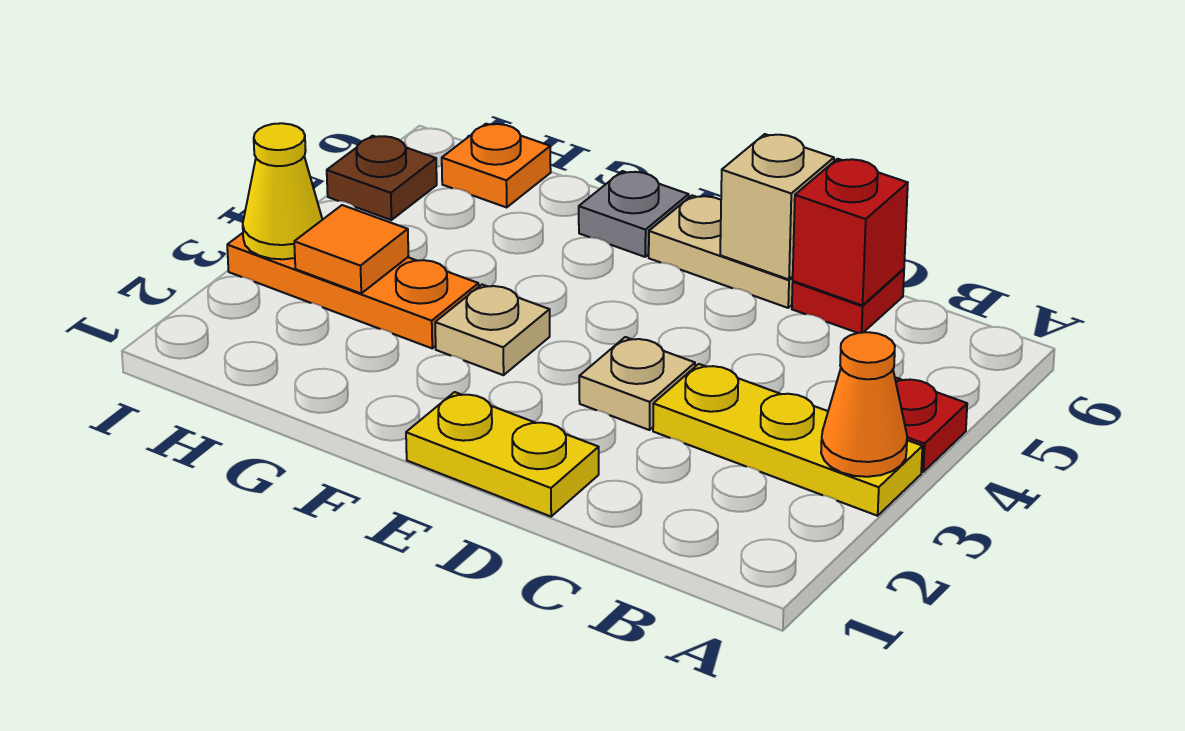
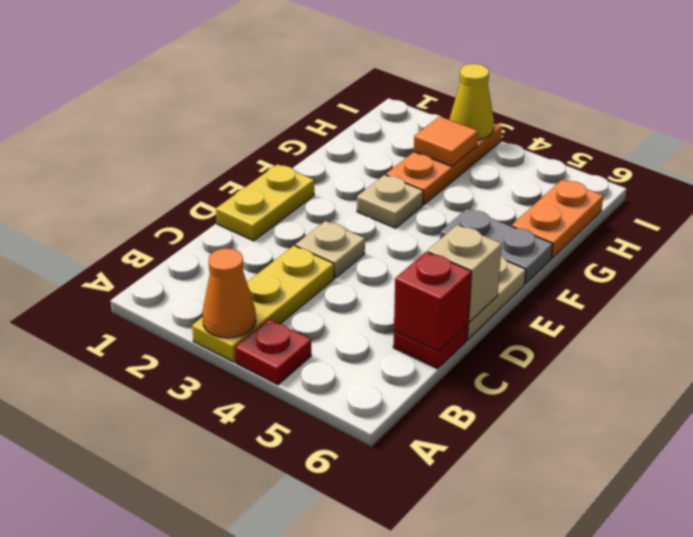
grey 1x1 plate [579,171,689,257] -> grey 1x2 plate [440,209,553,284]
orange 1x1 plate [442,124,551,207] -> orange 1x2 plate [512,180,603,258]
brown 1x1 plate [327,136,437,220] -> none

